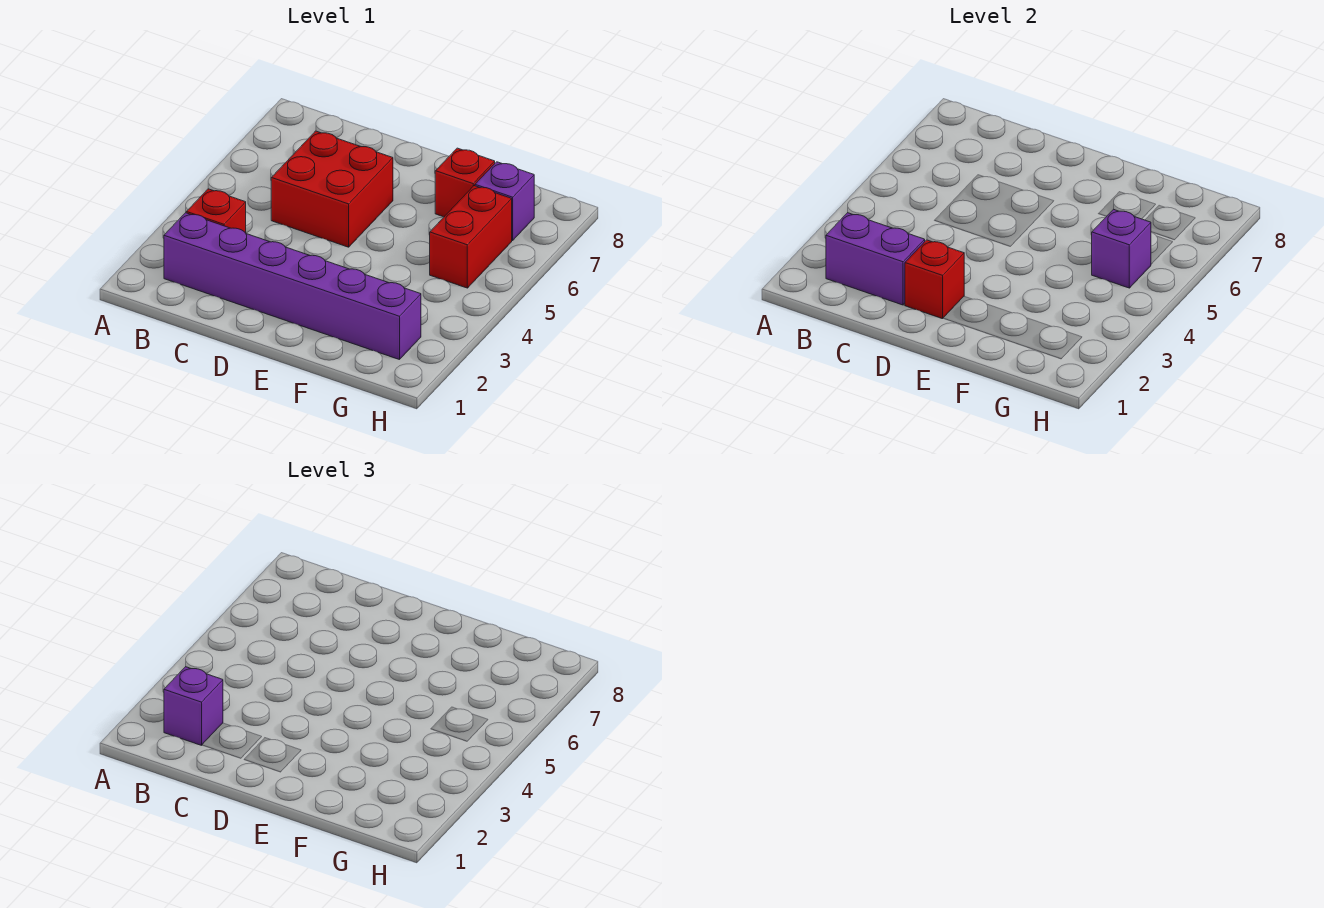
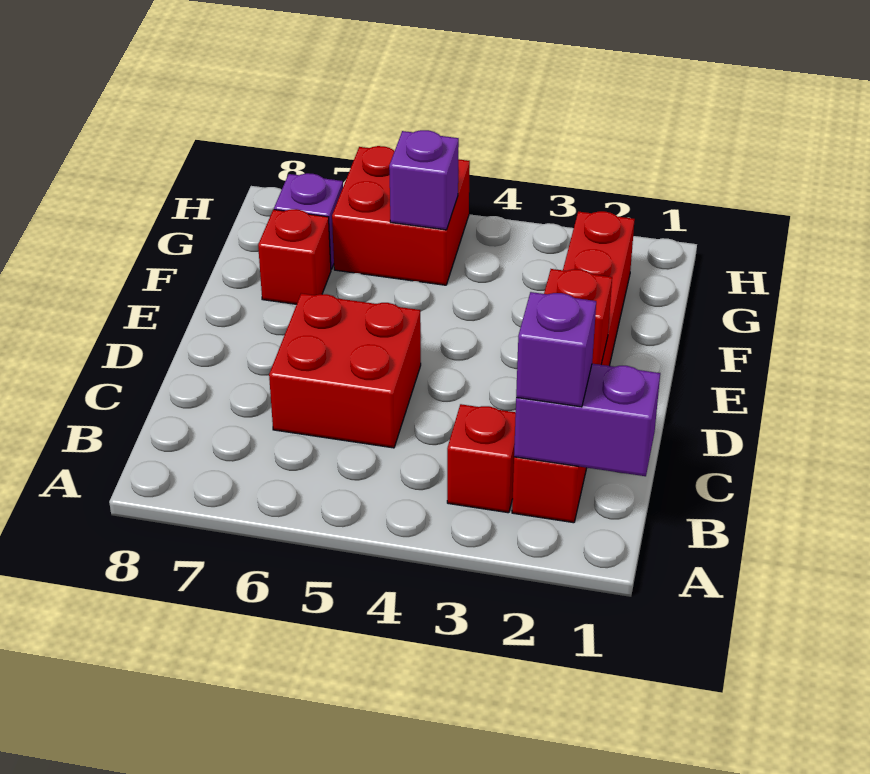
purple 1x6 brick [164,213,421,360] -> red 1x6 brick [512,211,635,523]
purple 1x2 brick [826,213,925,305] -> purple 1x2 brick turned to [514,364,660,476]
red 1x2 brick [430,186,512,288] -> red 2x2 brick [332,146,470,285]

